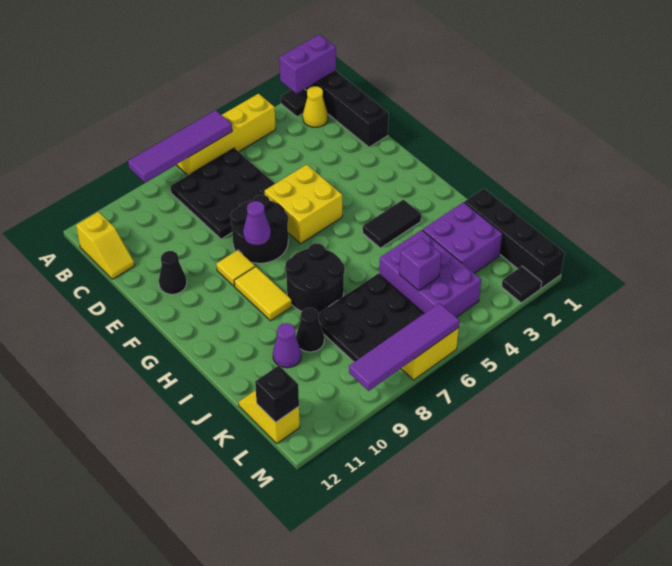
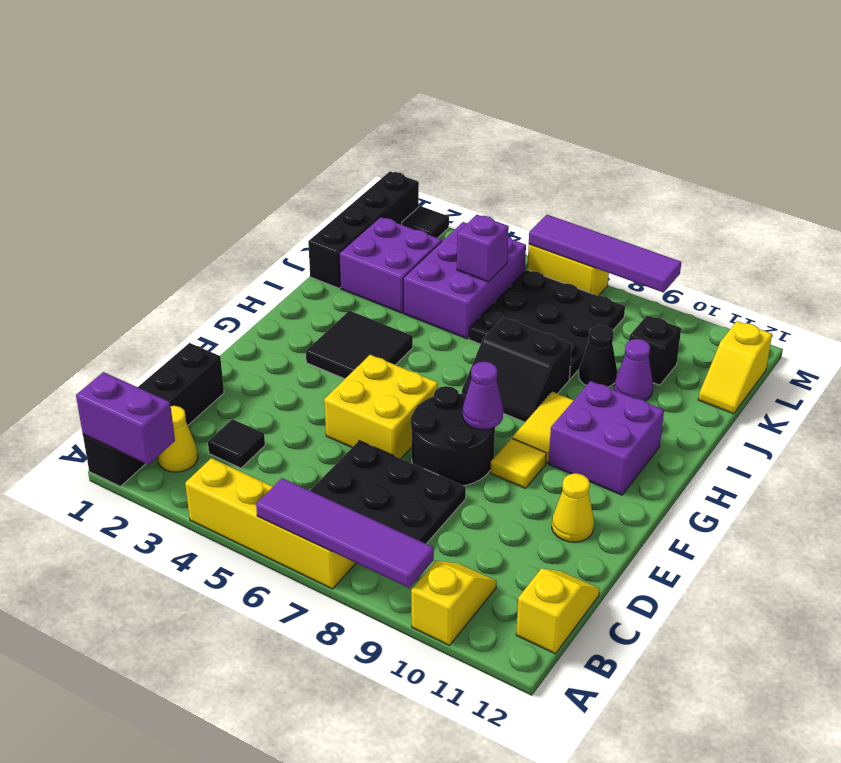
black 1x1 tile [281,89,307,117] -> black 1x1 tile moved to [208,419,265,468]
none -> yellow 1x2 slope [411,561,497,645]
black 1x1 cone [159,251,187,294] -> yellow 1x1 cone [552,473,594,542]
none -> purple 2x2 brick [548,381,664,495]
black 1x2 tile [363,200,421,248] -> black 2x2 tile [306,311,413,379]
black 2x2 round brick [285,243,345,313] -> black 2x2 slope [462,317,572,422]
black 1x1 brick [255,365,299,422] -> black 1x1 brick moved to [629,315,681,385]

